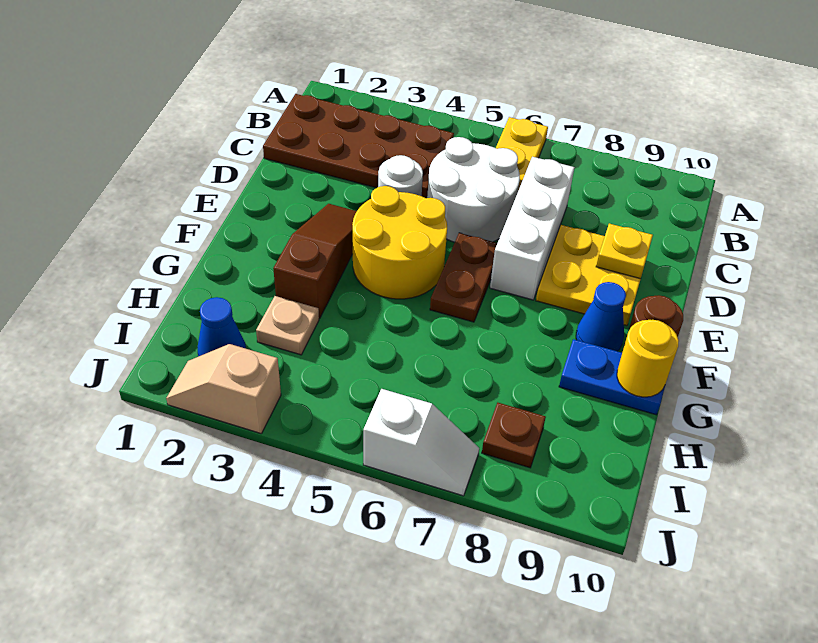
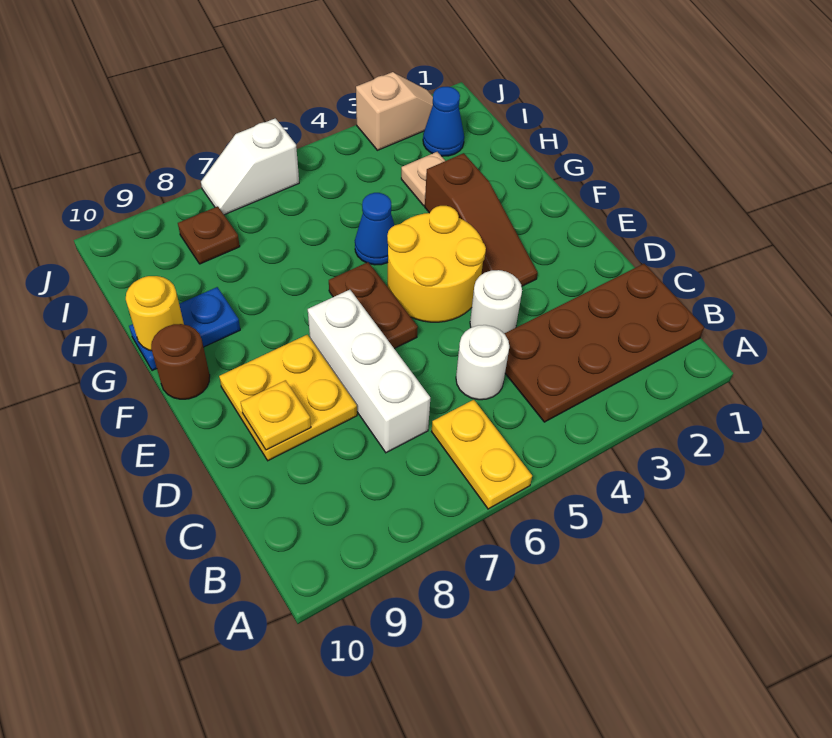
white 2x2 round brick [427,137,520,242] -> white 1x1 round brick [456,325,509,400]
blue 1x1 cone [576,282,626,351] -> blue 1x1 cone moved to [355,193,394,265]

